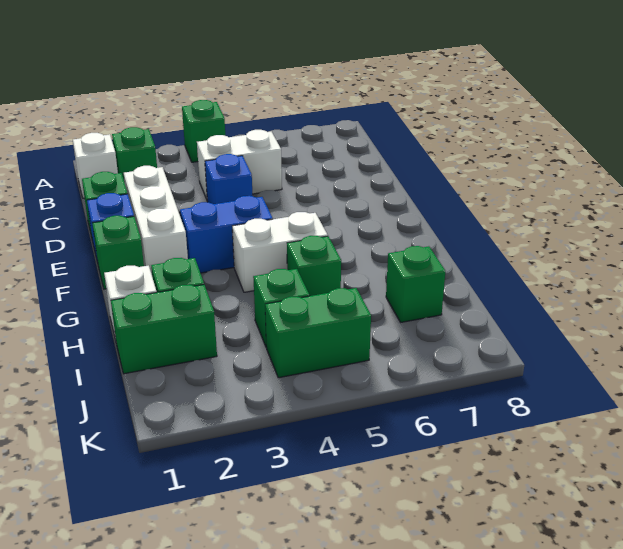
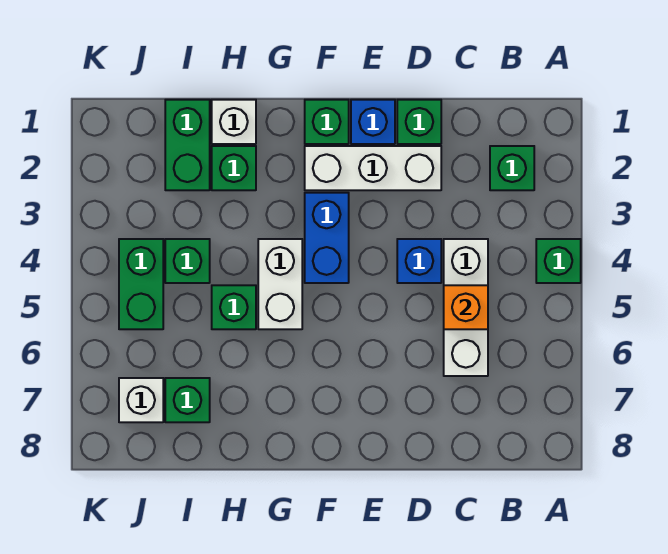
white 1x1 brick [73,133,118,198] -> white 1x1 brick moved to [119,378,163,422]
white 1x2 brick [197,130,282,199] -> white 1x3 brick [444,239,488,376]
none -> orange 1x1 brick [444,285,488,329]

